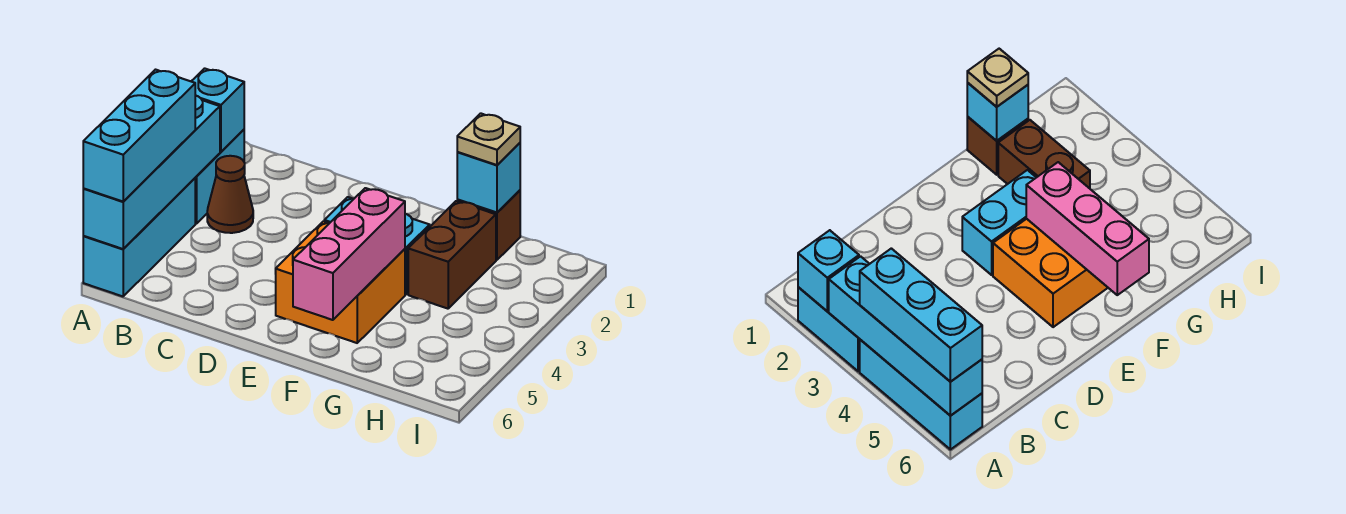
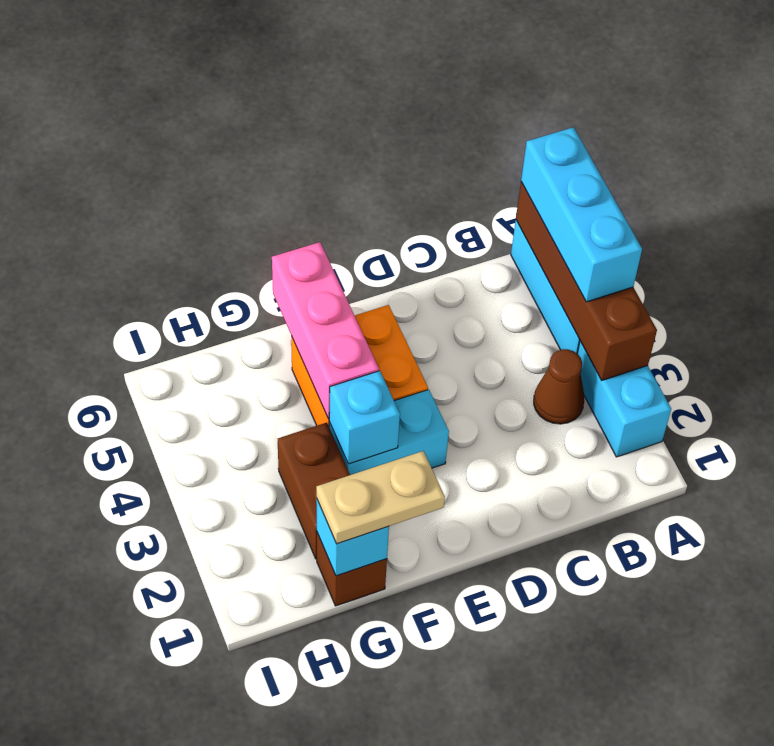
cyan 1x1 brick [191,68,244,152] -> cyan 1x1 brick moved to [329,371,400,464]
cyan 1x4 brick [83,95,220,249] -> brown 1x4 brick [516,182,657,380]
tan 1x1 plate [457,113,520,165] -> tan 1x2 plate [316,451,445,544]

